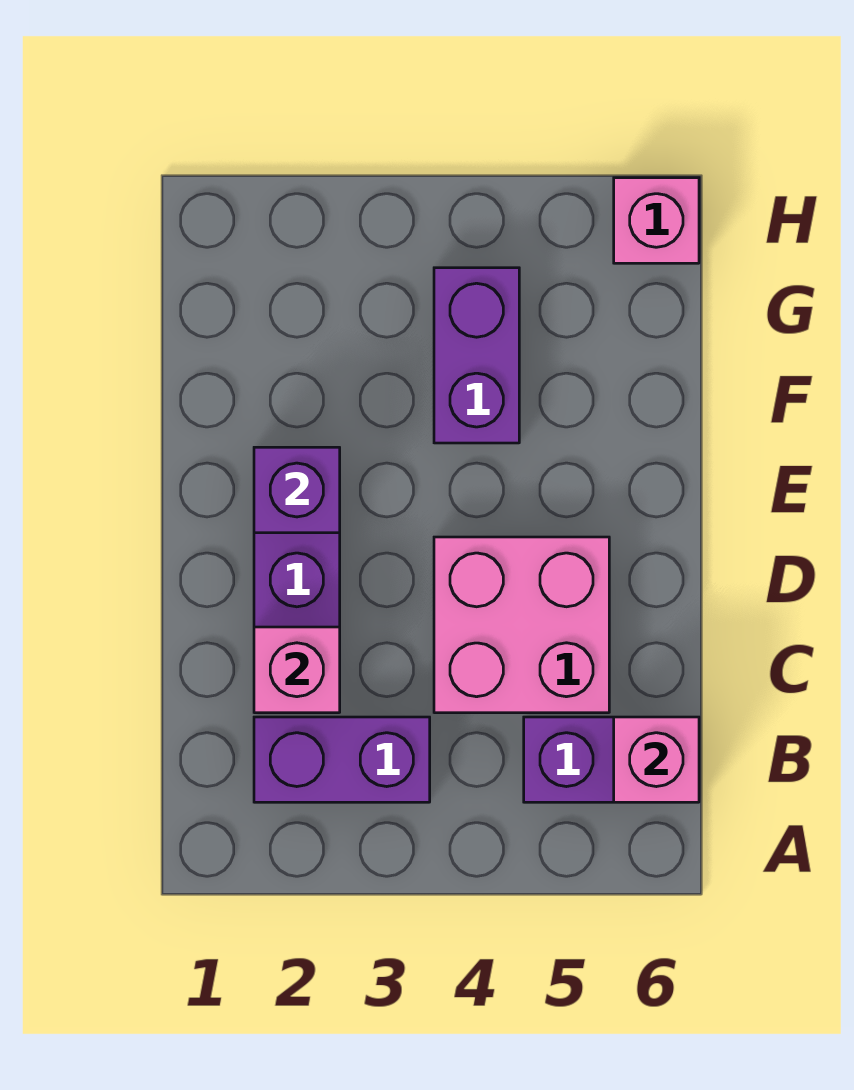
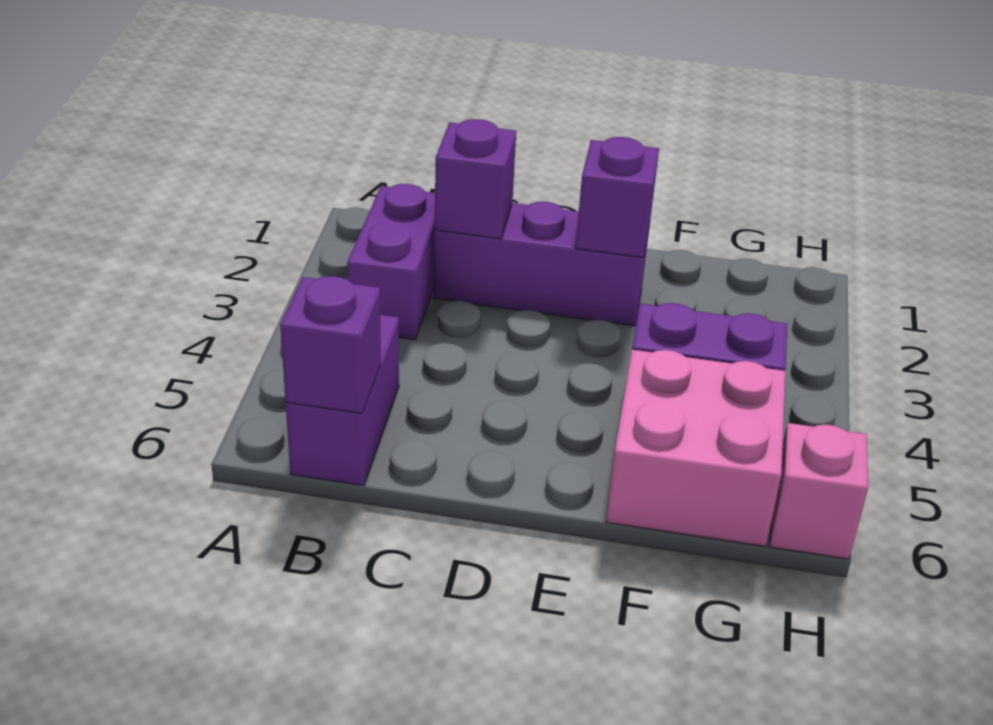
pink 1x1 brick [614,717,699,802] -> purple 1x1 brick [280,276,381,413]
pink 1x1 brick [254,627,340,713] -> purple 1x1 brick [434,119,516,239]
pink 2x2 brick [434,537,609,713] -> pink 2x2 brick moved to [606,350,786,546]

